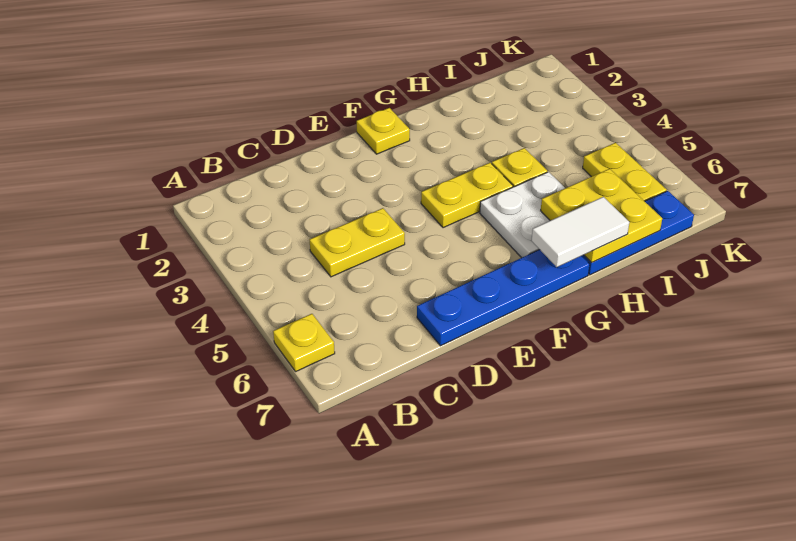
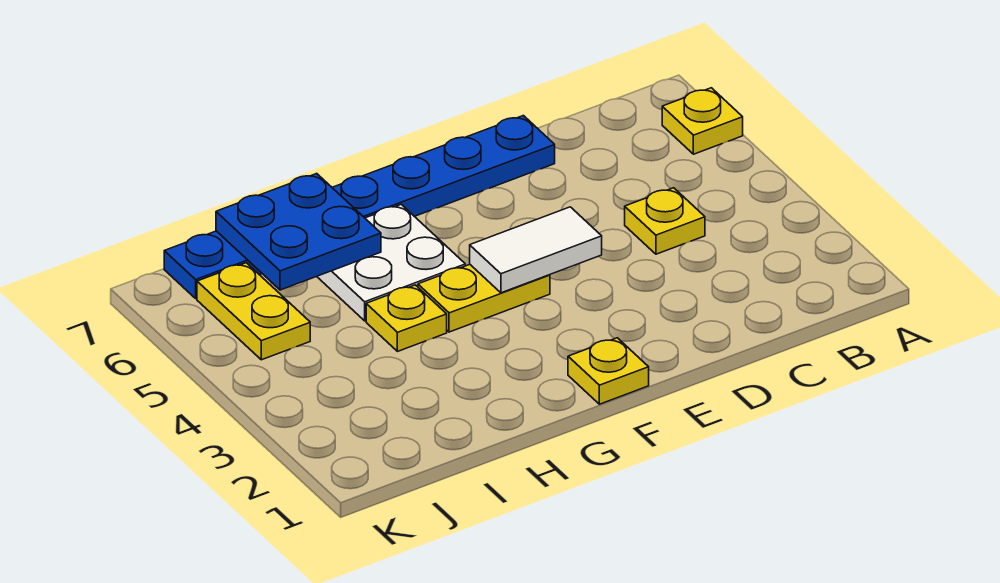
yellow 1x2 plate [310,208,405,277] -> yellow 1x1 plate [625,188,705,254]
white 1x2 tile [531,197,629,267] -> white 1x2 tile moved to [470,207,602,293]
yellow 2x2 plate [541,169,662,263] -> blue 2x2 plate [216,174,381,290]

